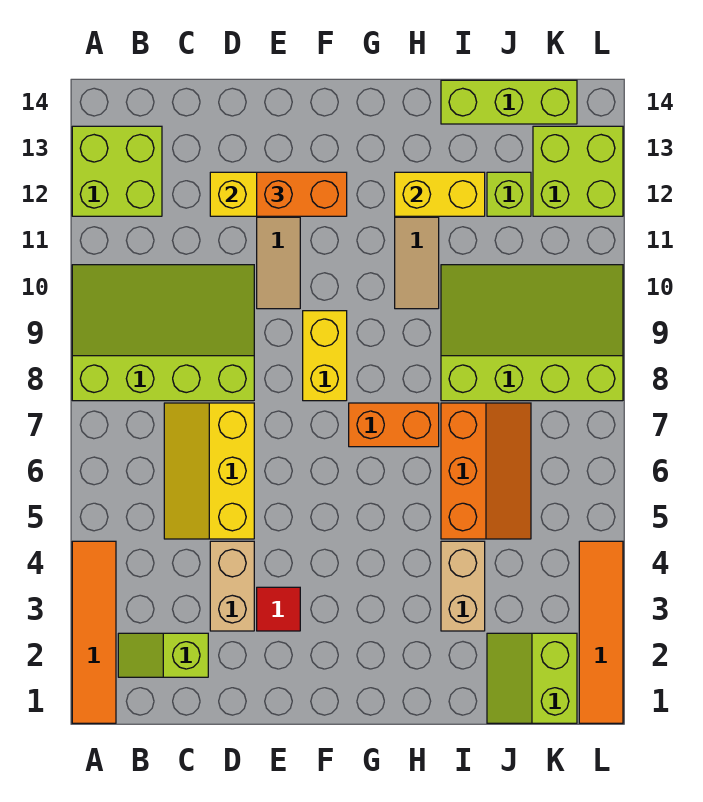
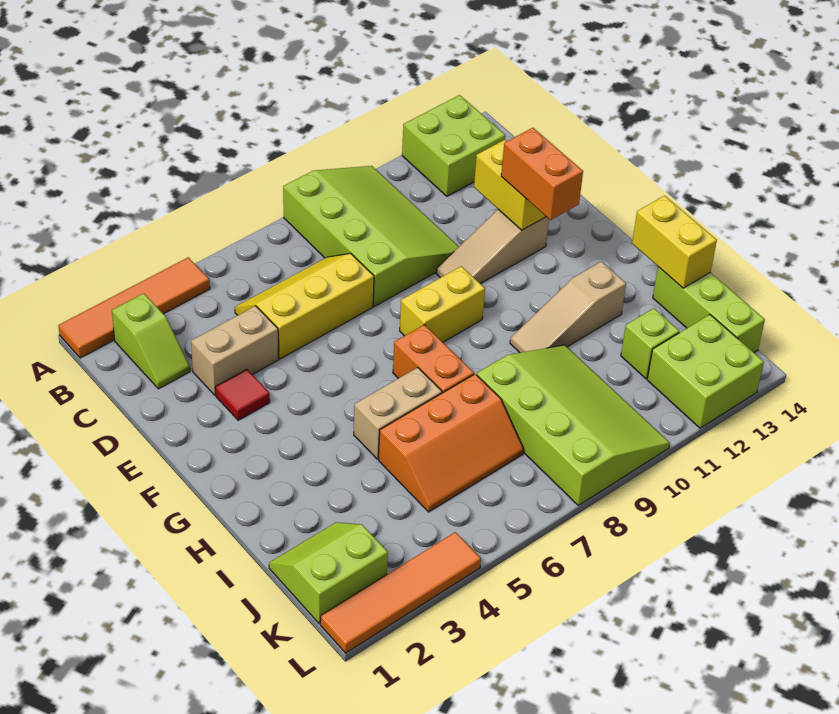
lime 1x2 slope [118,633,208,677] -> lime 1x2 slope turned to [112,293,190,389]
yellow 1x2 brick [395,172,485,216] -> yellow 1x2 brick moved to [632,196,717,288]
tan 1x2 brick [441,541,485,631] -> tan 1x2 brick moved to [354,368,442,459]

